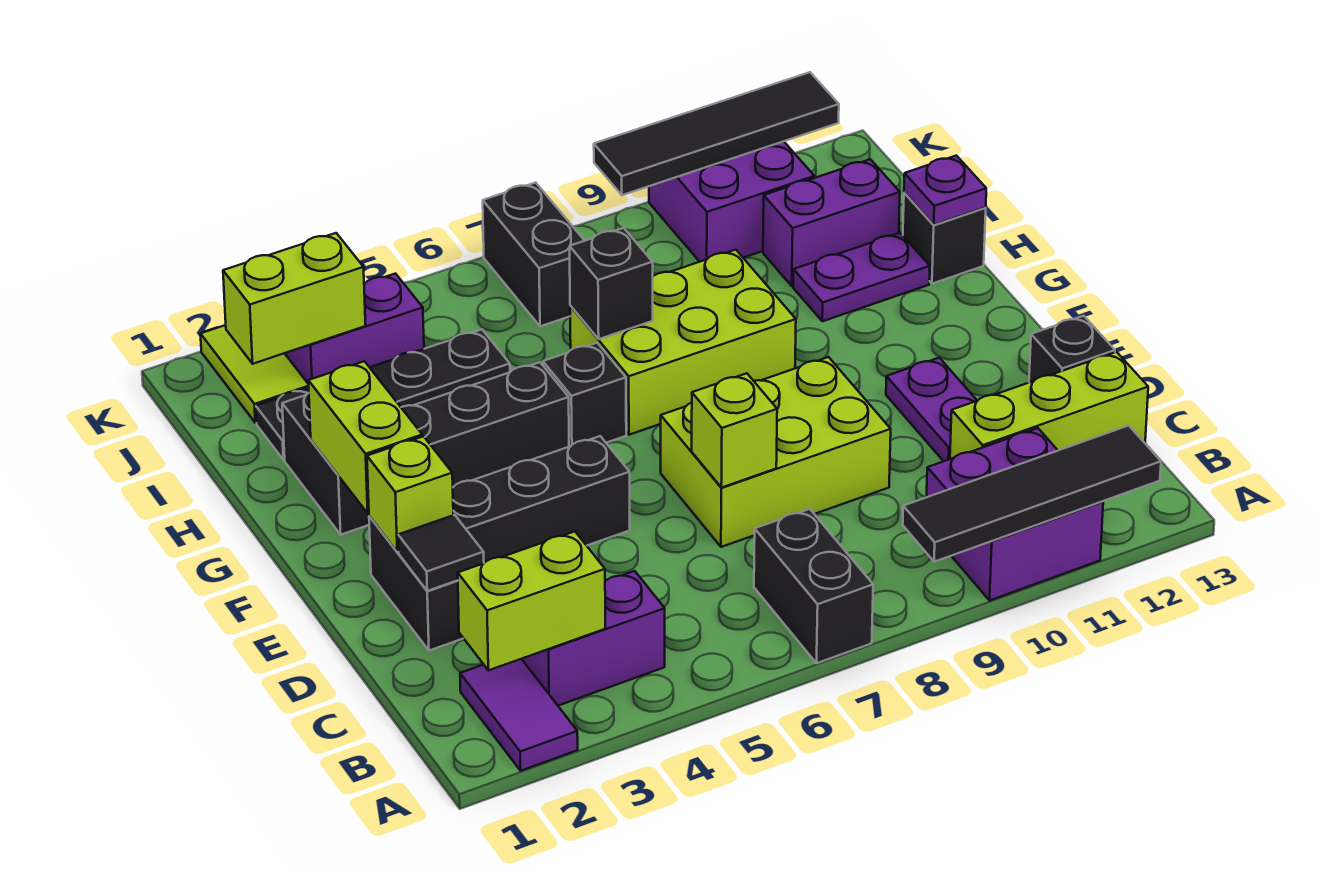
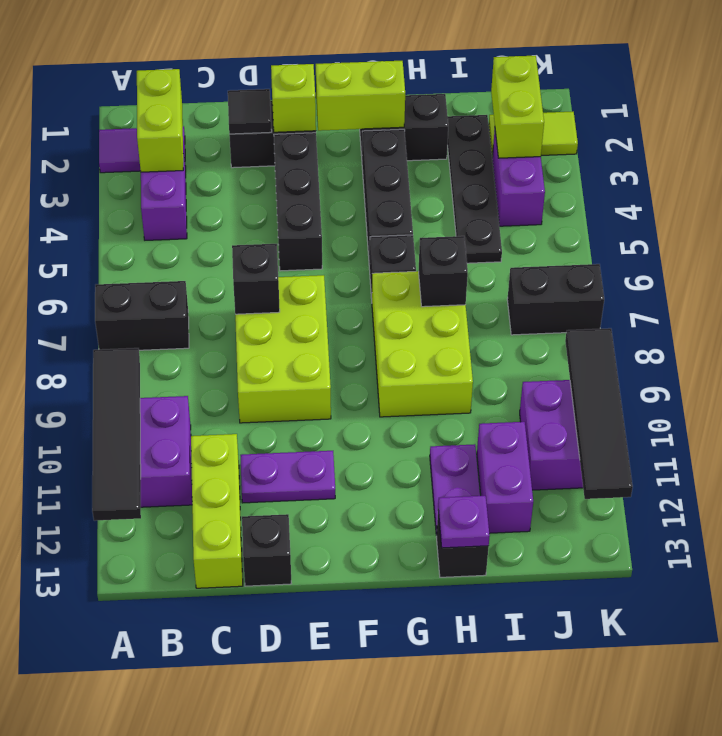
lime 1x1 brick [692,373,777,488] -> black 1x1 brick [232,244,280,314]

